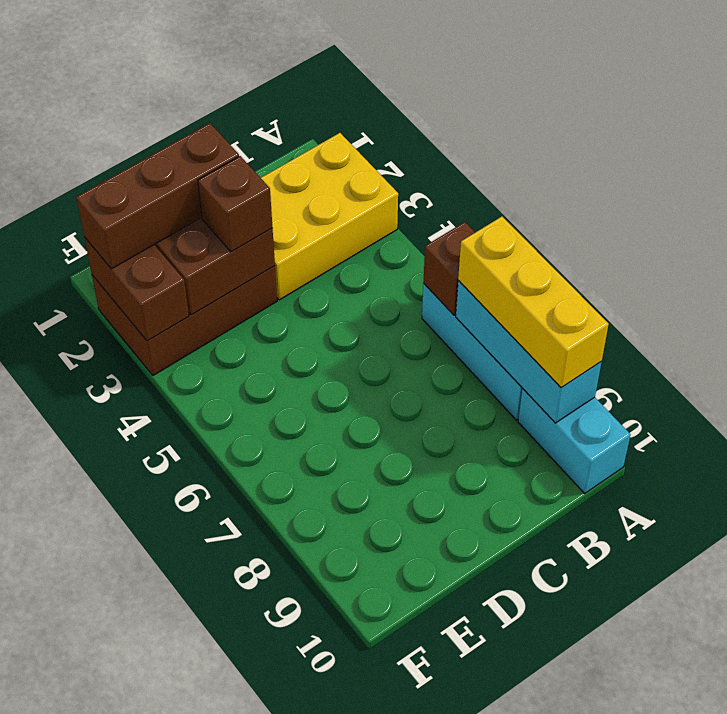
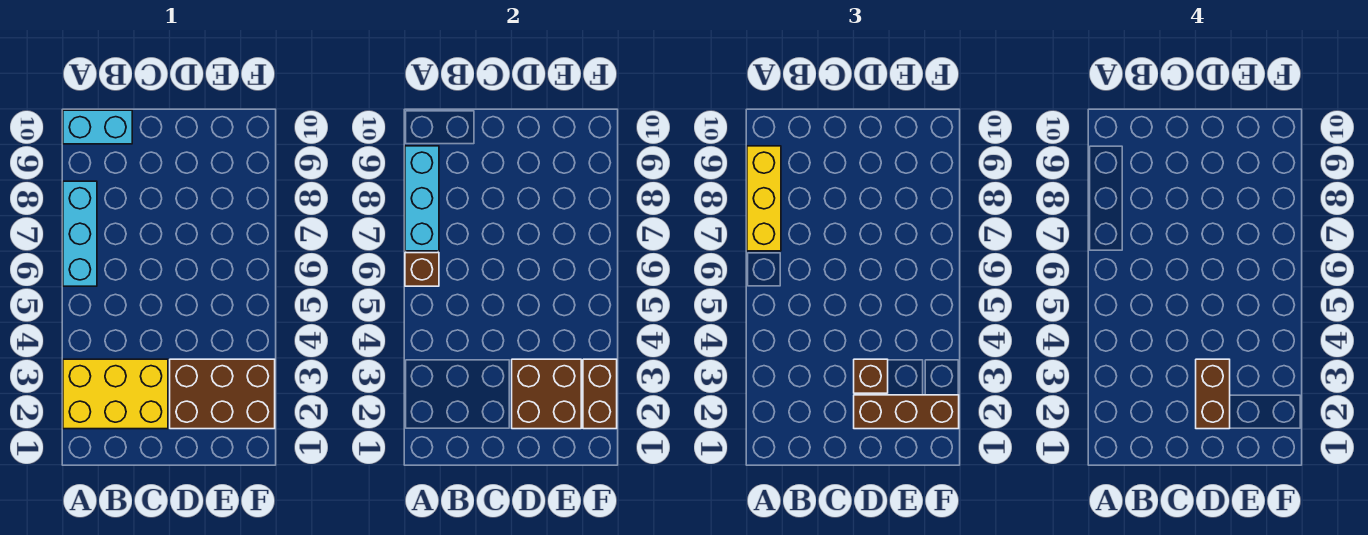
cyan 1x2 brick [518,389,630,493] -> cyan 1x2 brick turned to [63,110,132,144]
none -> brown 1x2 brick [1196,359,1230,429]

